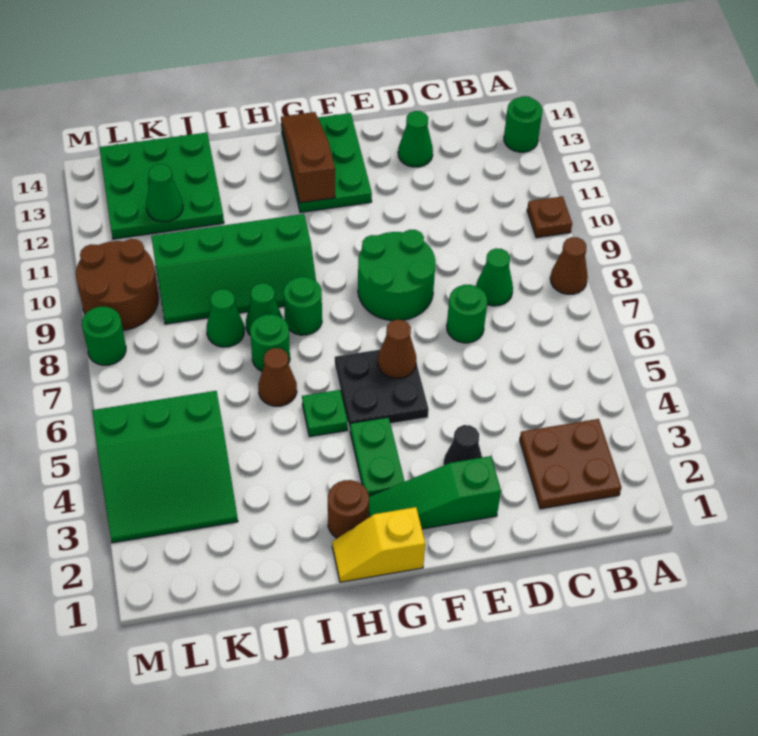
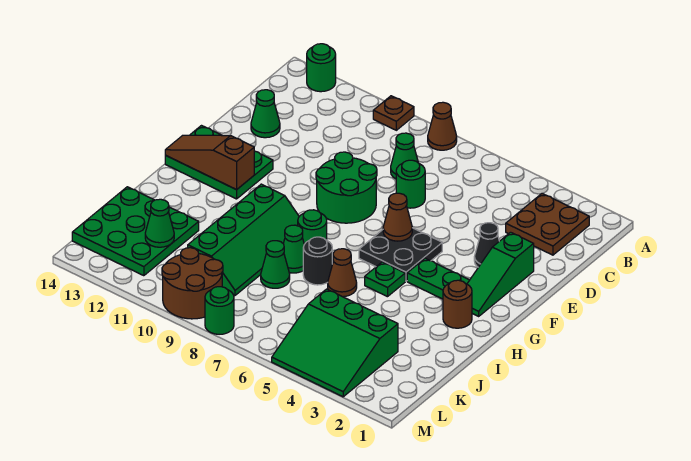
yellow 1x2 slope [332,507,425,582] -> none
green 1x1 round brick [250,314,290,371] -> black 1x1 round brick [303,237,332,285]
green 3x3 slope [92,391,238,543] -> green 3x3 slope turned to [272,289,398,397]

